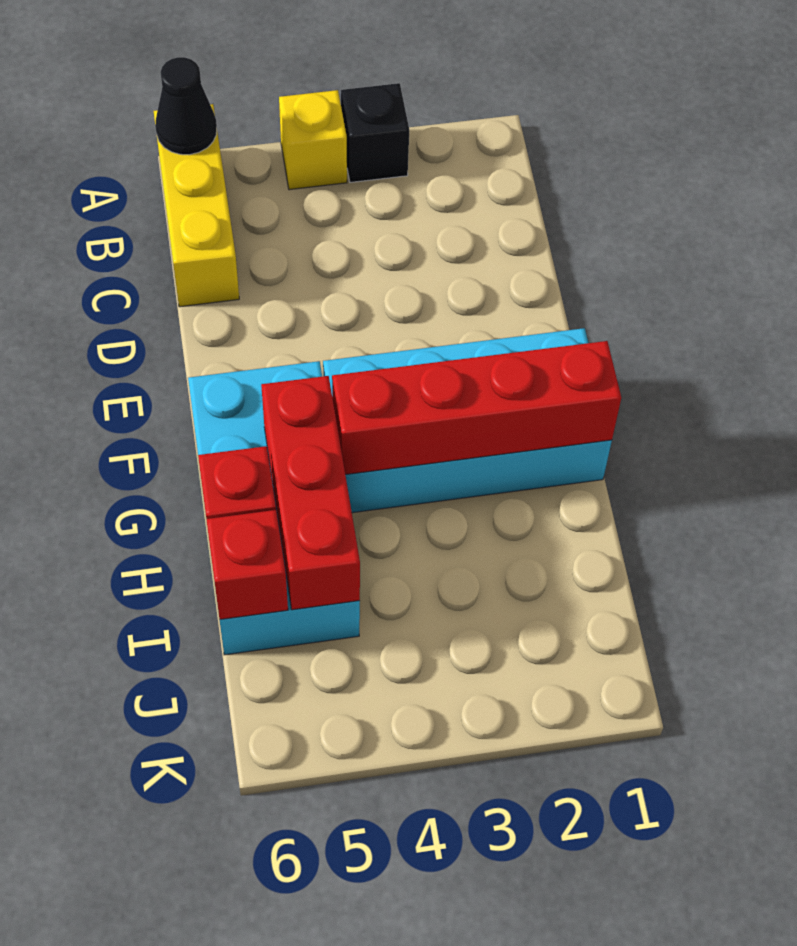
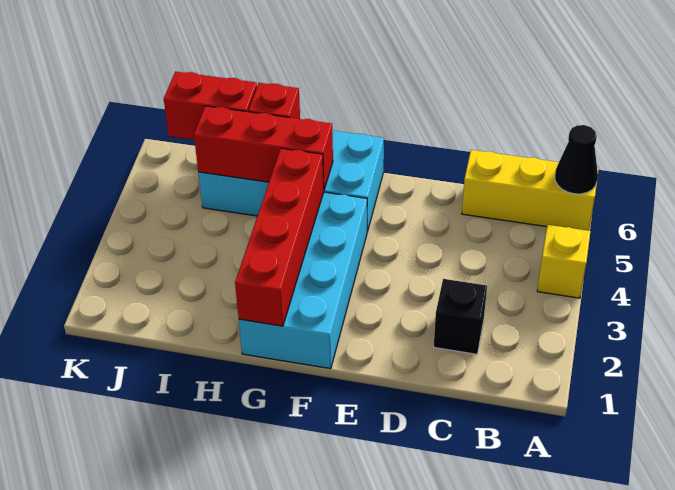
black 1x1 brick [341,83,409,182] -> black 1x1 brick moved to [434,279,487,354]
red 1x1 brick [206,510,288,620] -> red 1x2 brick [164,71,257,140]

